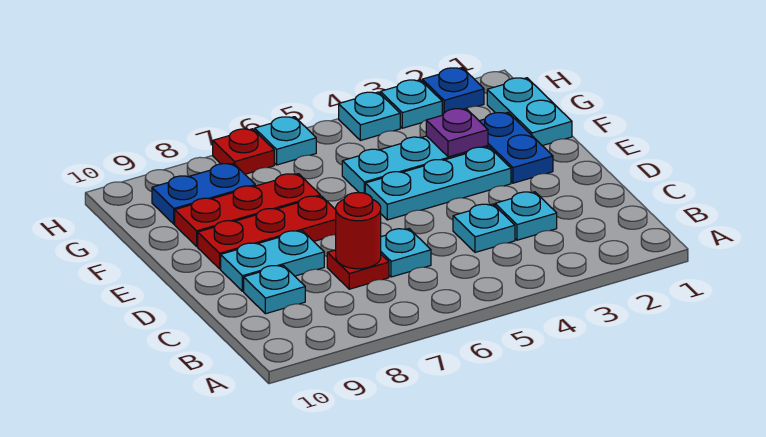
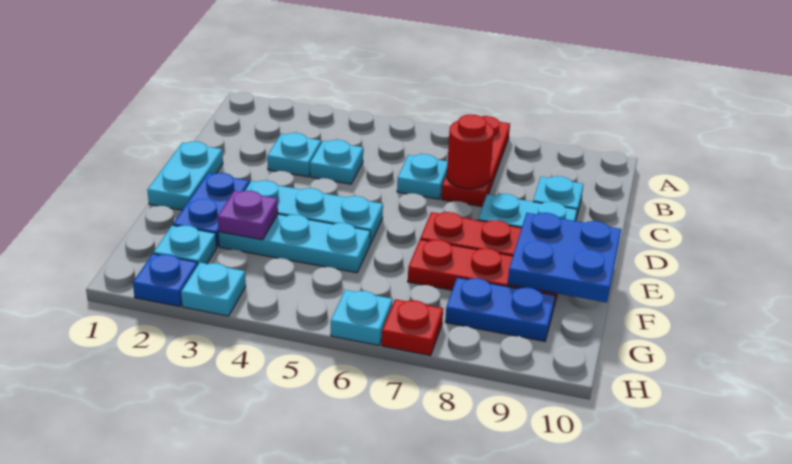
red 1x1 plate [327,250,389,289] -> red 1x3 plate [441,116,510,207]
none -> blue 2x2 plate [508,213,621,303]
cyan 1x2 plate [487,78,572,146] -> cyan 1x2 plate moved to [147,141,223,210]
cyan 1x1 plate [339,92,400,140] -> cyan 1x1 plate moved to [153,225,217,265]

